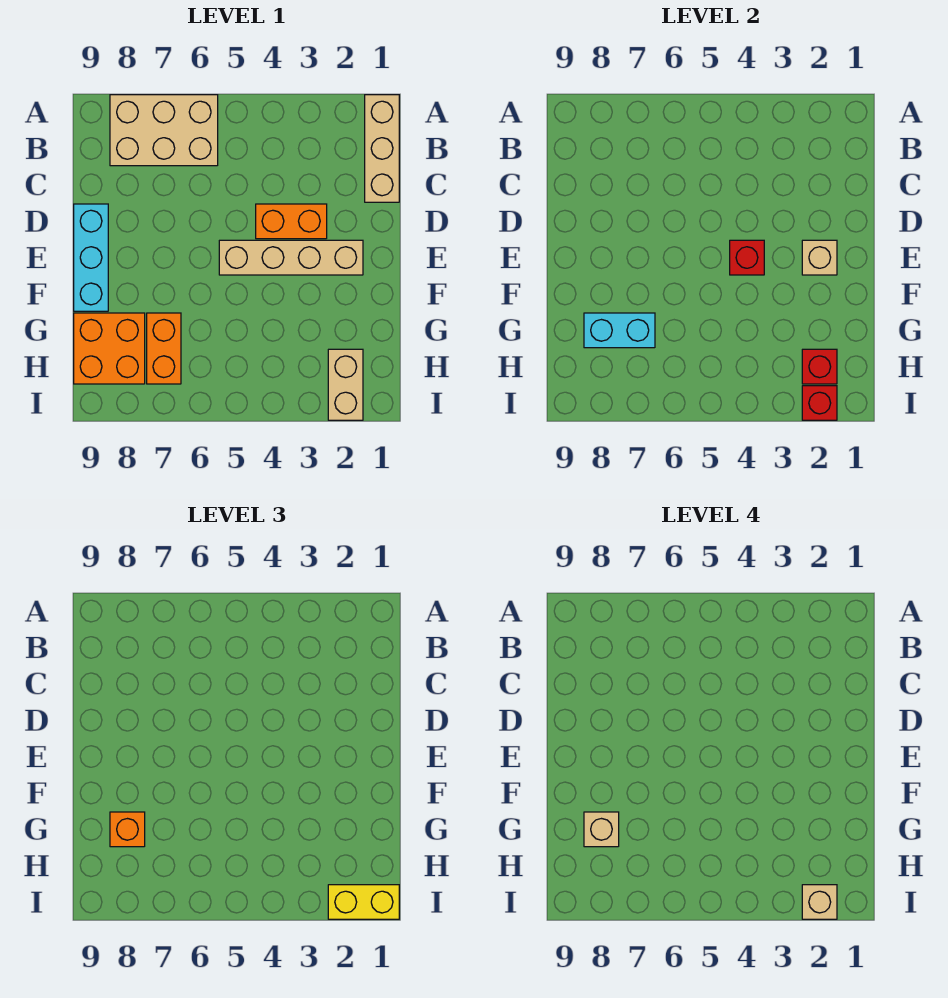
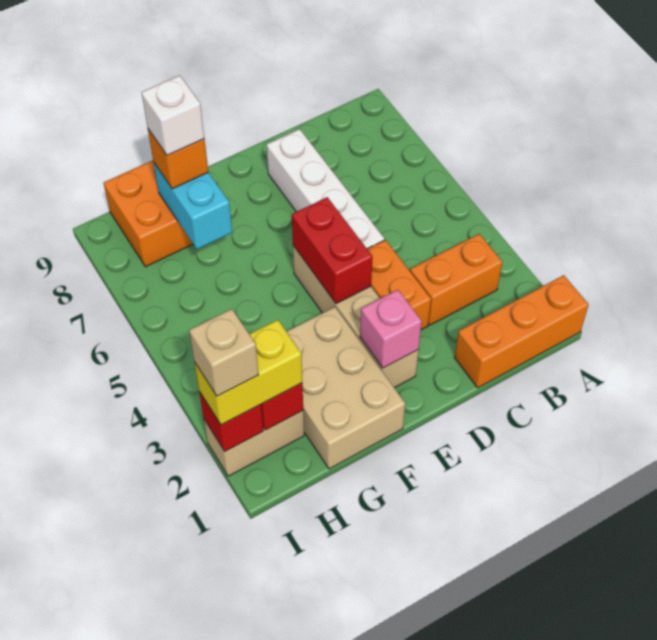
tan 1x3 brick [365,95,399,202] -> orange 1x3 brick [454,275,589,388]
tan 2x3 brick [110,95,218,166] -> tan 2x3 brick moved to [286,307,405,469]
none -> white 1x4 brick [267,129,384,249]
cyan 1x3 brick [74,204,108,311] -> none
tan 1x1 brick [802,240,837,275] -> pink 1x1 brick [360,290,422,368]
red 1x1 brick [730,240,764,275] -> red 1x2 brick [292,197,373,304]
orange 1x2 brick [147,313,181,384] -> orange 1x2 brick moved to [410,234,502,325]
tan 1x1 brick [584,812,619,847] -> white 1x1 brick [142,75,204,155]
yellow 1x2 brick [328,885,399,919] -> yellow 1x2 brick turned to [194,320,302,425]

